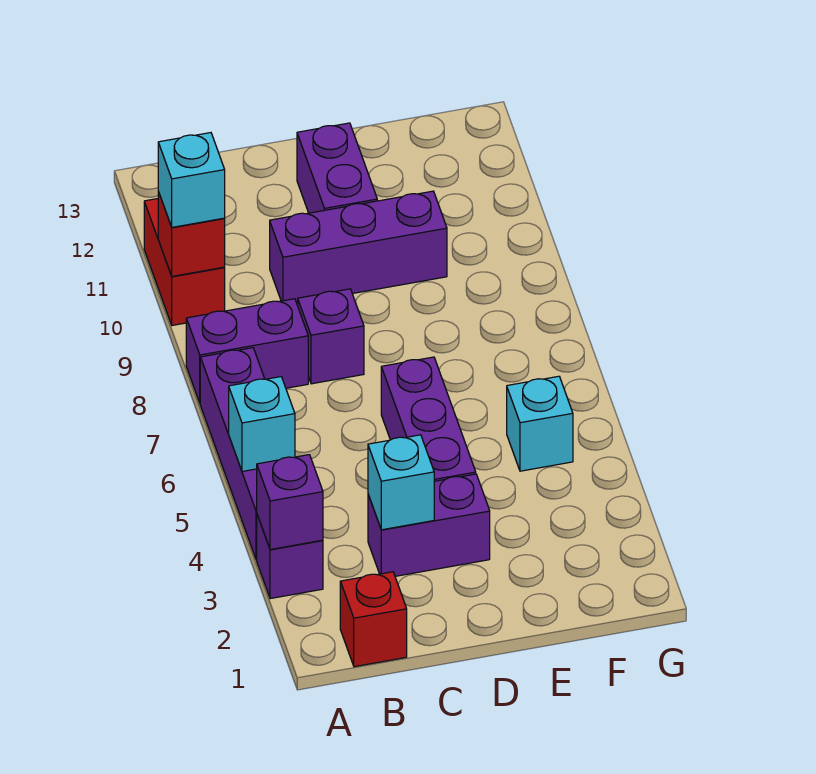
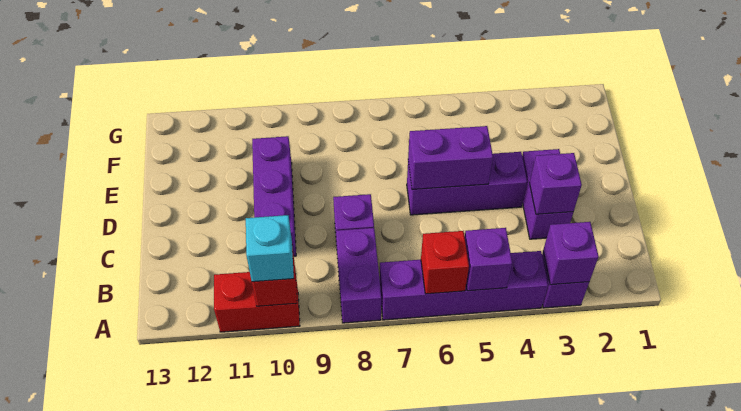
cyan 1x1 brick [229,377,295,471] -> purple 1x1 brick [465,228,512,291]
red 1x1 brick [340,572,407,667] -> red 1x1 brick moved to [421,231,469,294]
cyan 1x1 brick [368,435,434,530] -> purple 1x1 brick [530,153,582,214]
purple 1x2 brick [297,123,377,213] -> purple 1x2 brick moved to [408,126,493,190]
cyan 1x1 brick [507,376,573,471] -> none

